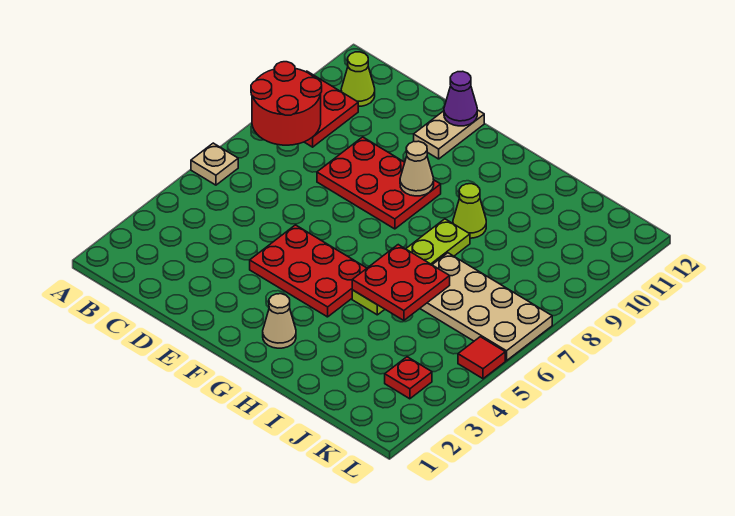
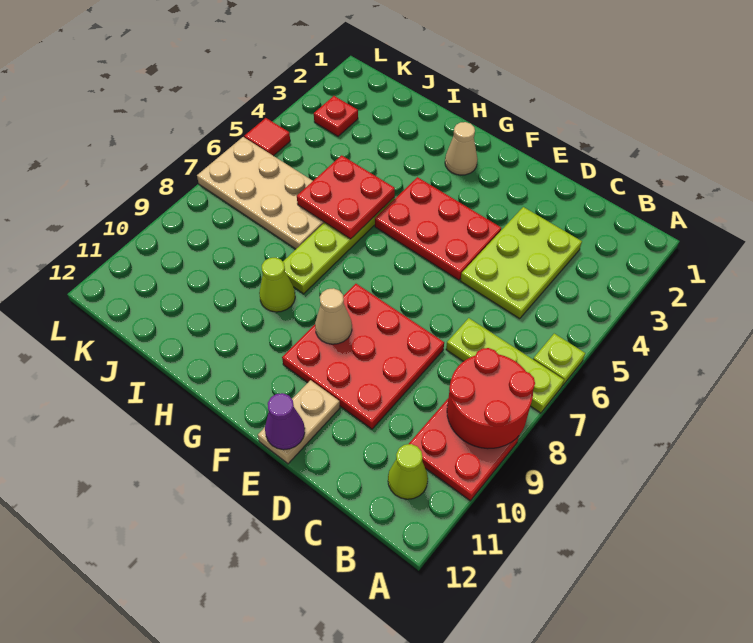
tan 1x1 plate [191,143,238,185] -> lime 1x1 plate [533,334,585,386]
none -> lime 1x3 plate [446,318,564,413]
none -> lime 2x3 plate [461,207,582,319]
red 2x3 plate [317,137,441,229] -> red 3x3 plate [282,284,444,429]

